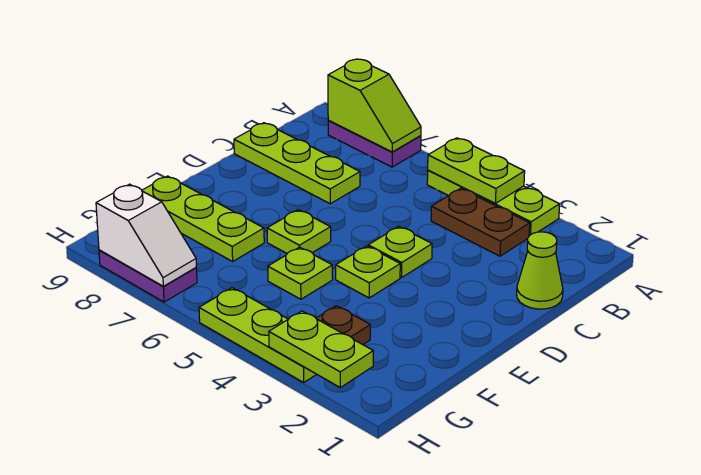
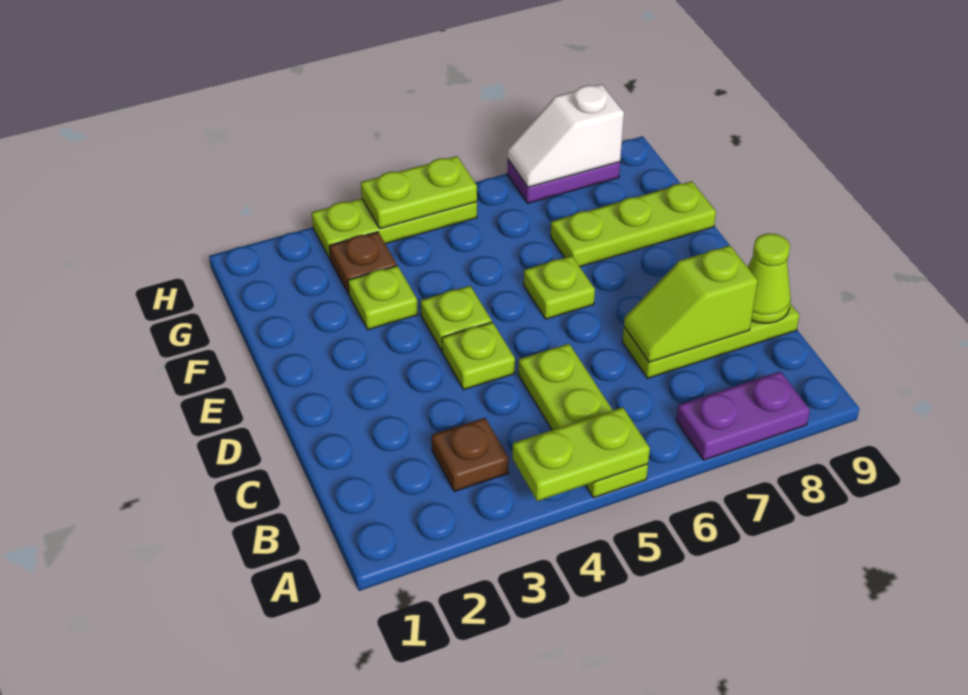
lime 1x3 plate [427,170,560,236] -> lime 1x3 plate turned to [518,344,648,498]
lime 1x2 slope [328,59,421,152] -> lime 1x2 slope moved to [624,246,758,362]
brown 1x2 plate [431,188,530,256] -> brown 1x1 plate [432,418,509,491]
lime 1x1 cone [517,232,563,309] -> lime 1x1 cone moved to [748,233,791,323]
lime 1x1 plate [268,247,333,299] -> lime 1x1 plate moved to [348,266,418,330]
lime 1x2 plate [269,311,373,387] -> lime 1x2 plate moved to [361,156,477,229]

